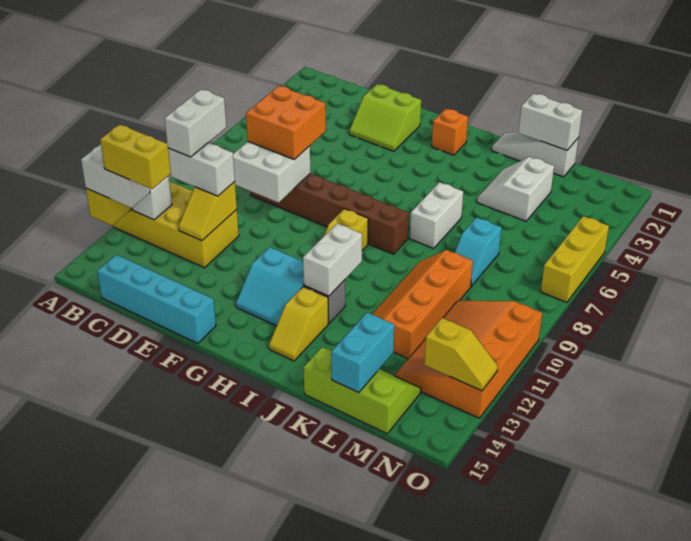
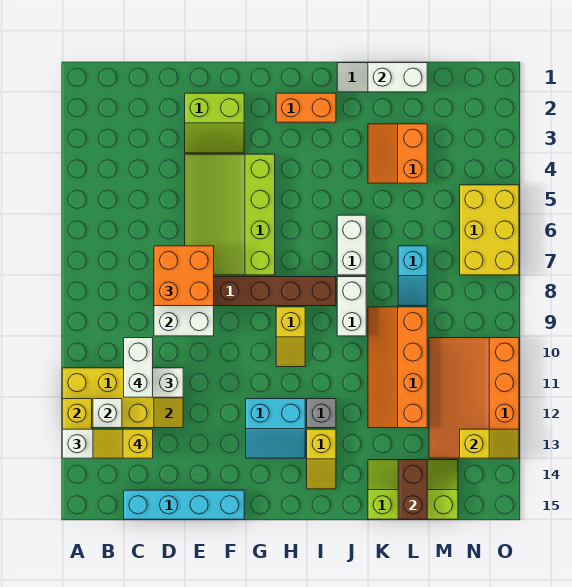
yellow 1x2 brick [100,124,171,189] -> yellow 1x2 slope [93,429,153,458]
none -> lime 3x4 slope [185,154,275,275]
orange 1x1 brick [432,109,468,155] -> orange 1x2 brick [276,93,336,122]
white 1x2 brick [303,224,362,296] -> white 1x2 brick moved to [337,277,366,336]
white 2x2 slope [477,157,554,221] -> orange 2x2 slope [368,124,427,183]
cyan 1x2 brick [331,313,394,393] -> brown 1x2 brick [398,460,427,519]
yellow 1x3 brick [541,216,609,302] -> yellow 2x3 brick [460,185,519,275]

